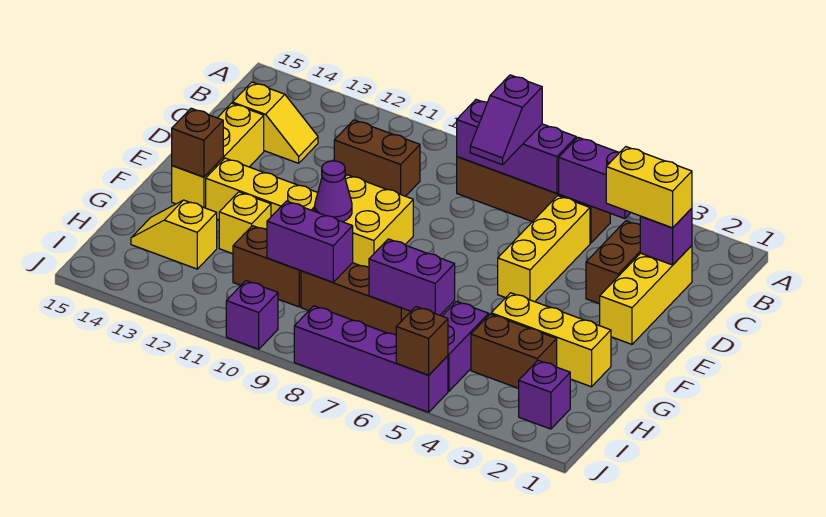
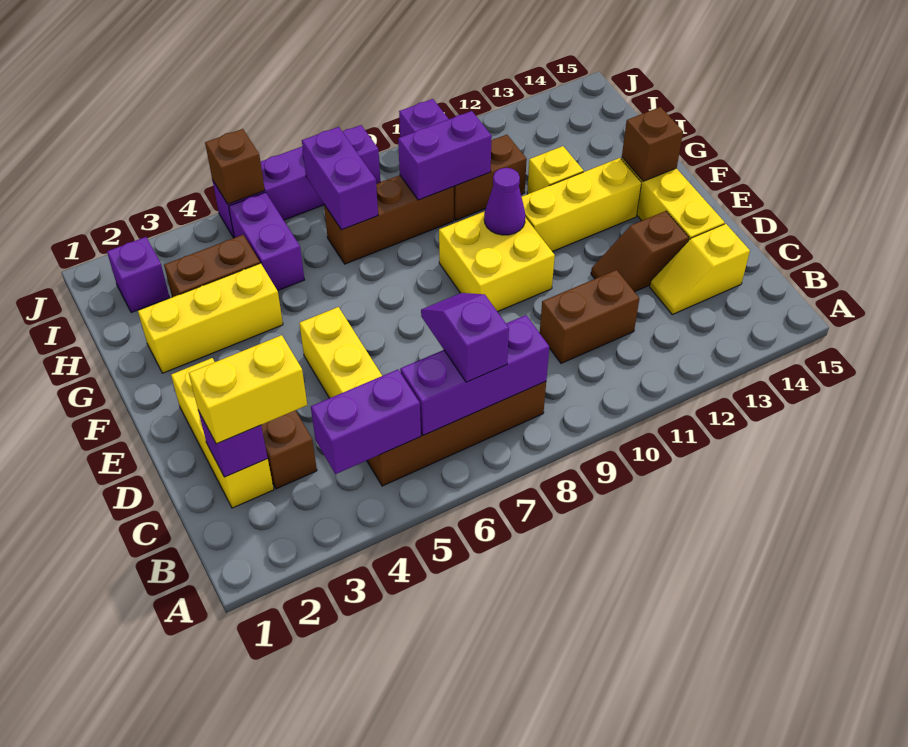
none -> brown 1x2 slope [591,211,689,292]
purple 1x2 brick [369,239,455,315] -> purple 1x2 brick turned to [302,127,378,230]
yellow 1x2 slope [131,200,217,269] -> none

